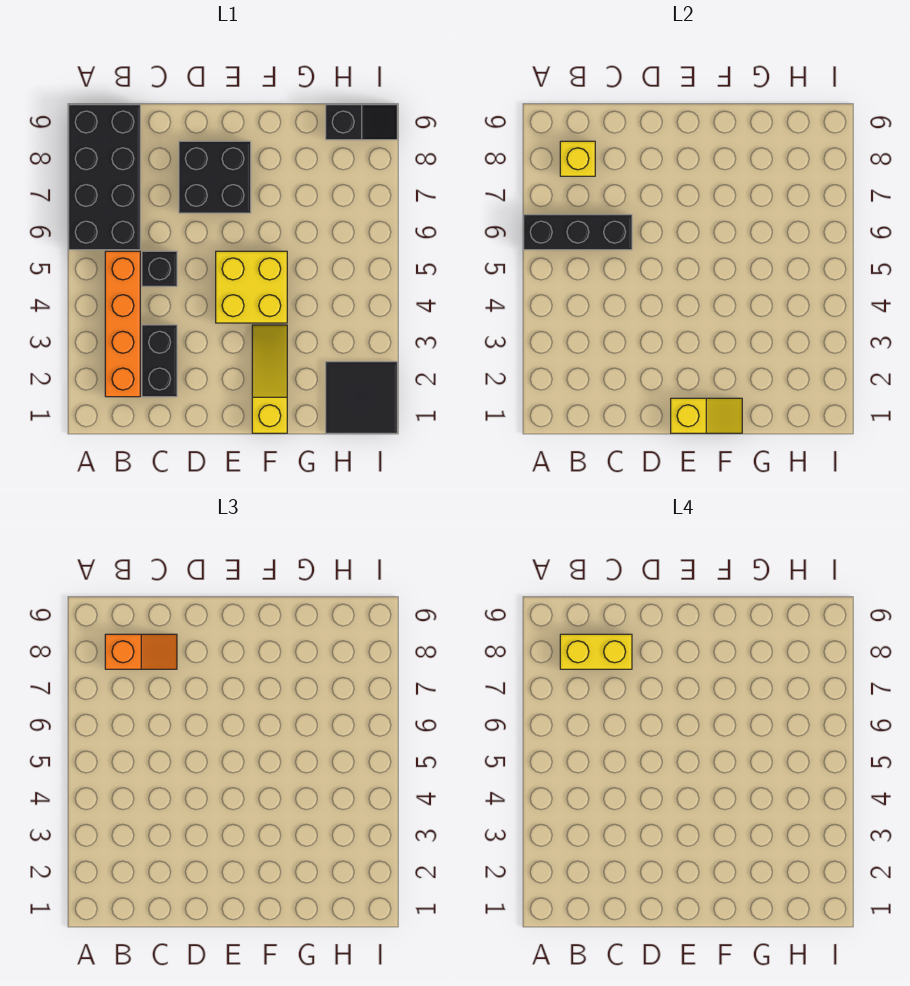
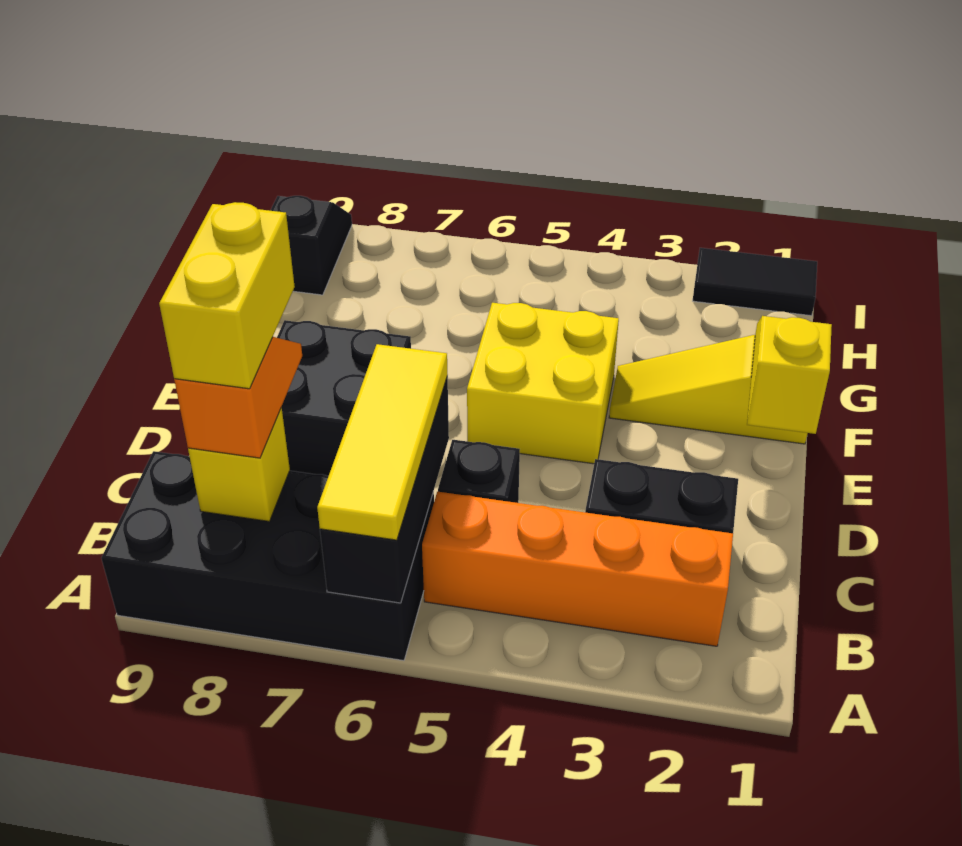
none -> yellow 1x3 tile [317,344,448,540]
black 2x2 tile [326,362,397,433] -> black 1x2 tile [693,248,817,316]

